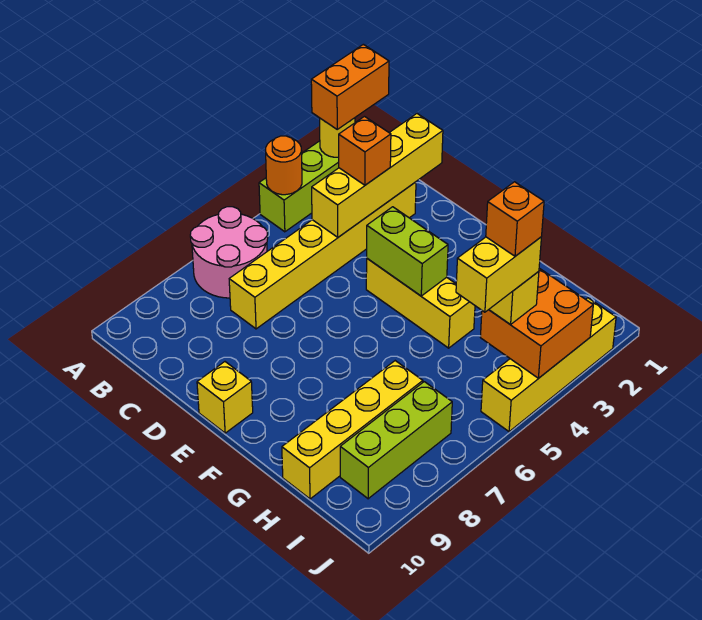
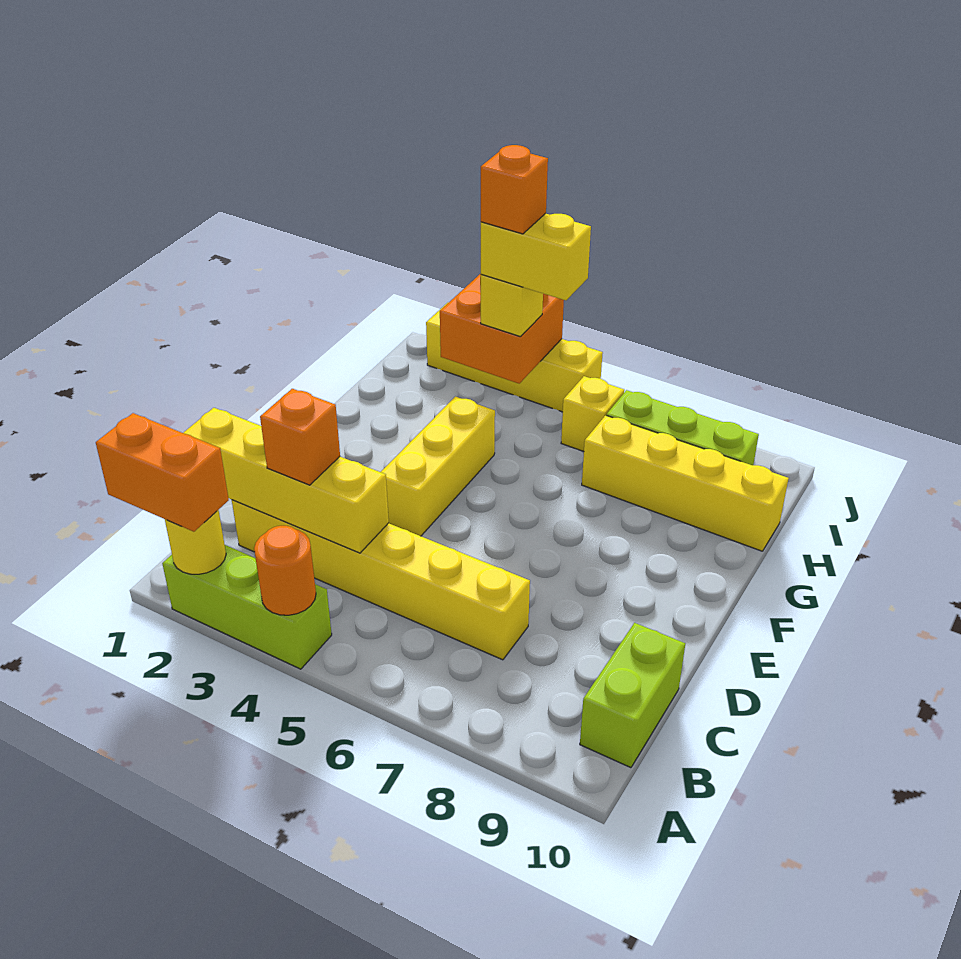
pink 2x2 round brick [190,207,268,298] -> none
lime 1x2 brick [367,207,448,296] -> lime 1x2 brick moved to [580,623,685,768]
yellow 1x1 brick [197,362,253,433] -> yellow 1x1 brick moved to [561,376,624,451]

